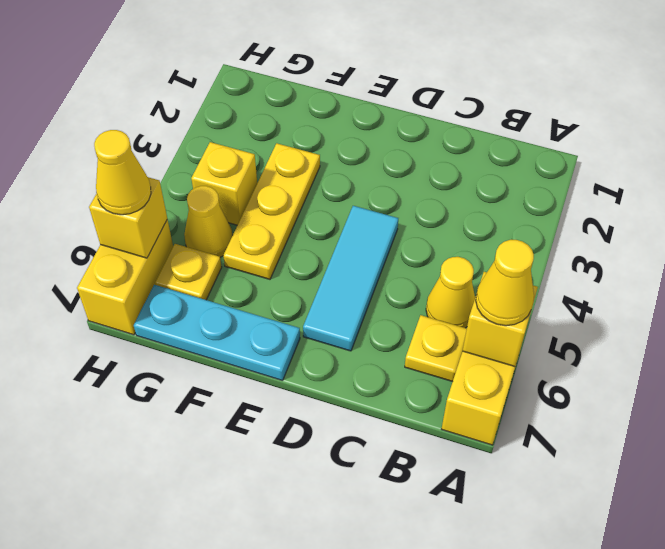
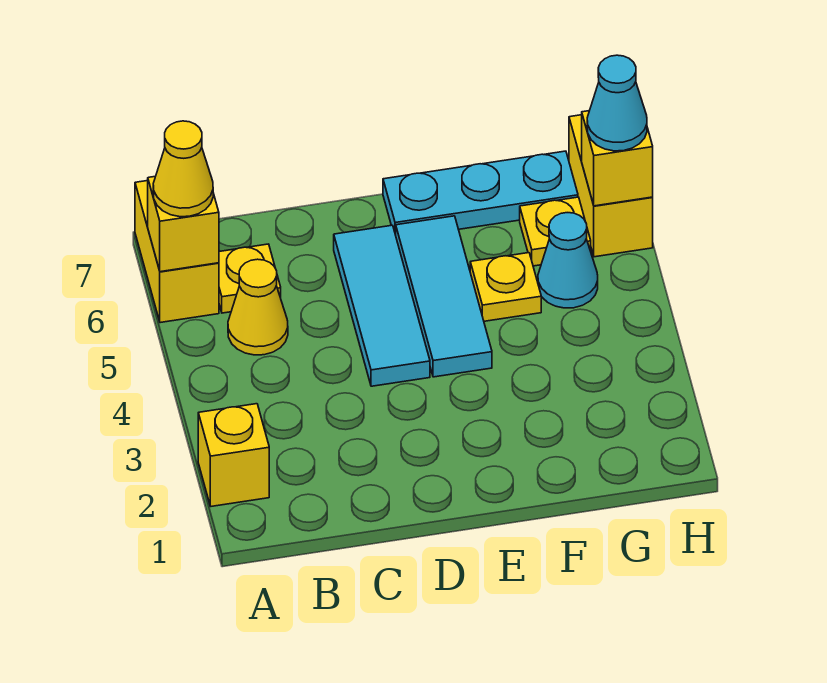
none -> cyan 1x3 tile [396,216,492,377]
yellow 1x3 plate [223,143,320,279] -> yellow 1x1 plate [470,253,541,321]
yellow 1x1 brick [191,142,257,225] -> yellow 1x1 brick moved to [198,404,269,506]
yellow 1x1 cone [184,186,233,257] -> cyan 1x1 cone [538,213,598,308]
yellow 1x1 cone [94,130,151,215] -> cyan 1x1 cone [587,55,647,151]

